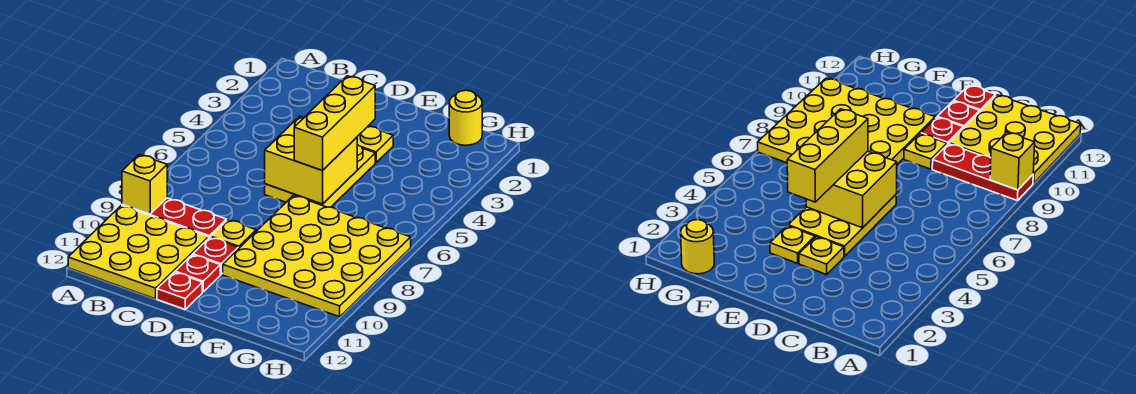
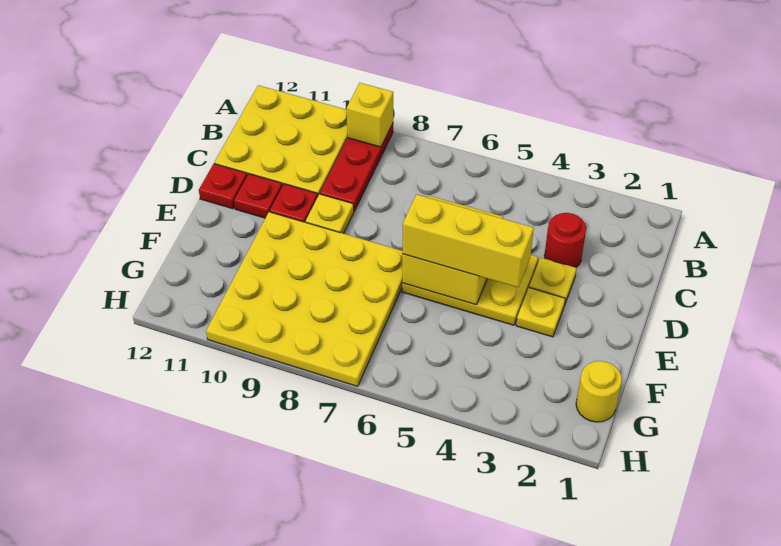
none -> red 1x1 round brick [544,213,586,268]

